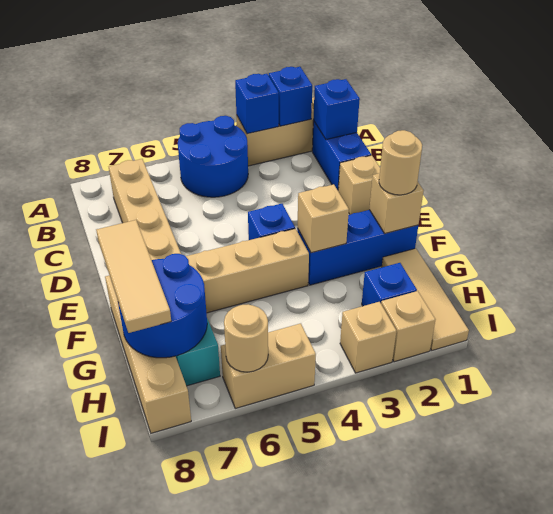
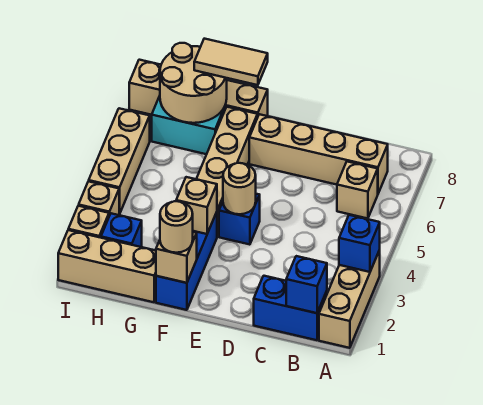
blue 1x1 brick [269,67,312,126] -> none
blue 2x2 round brick [178,116,248,197] -> none
tan 1x1 brick [338,155,380,215] -> tan 1x1 brick moved to [337,162,378,219]
tan 1x3 tile [96,220,171,333] -> tan 1x2 tile [194,39,268,85]
tan 1x3 tile [382,248,469,350] -> tan 1x3 brick [58,230,156,302]
blue 2x2 round brick [118,254,207,358] -> tan 2x2 round brick [160,43,227,123]
tan 1x2 brick [221,324,316,408] -> tan 1x3 brick [89,108,150,214]
tan 1x1 round brick [224,304,268,372] -> tan 1x1 round brick moved to [223,163,256,214]

